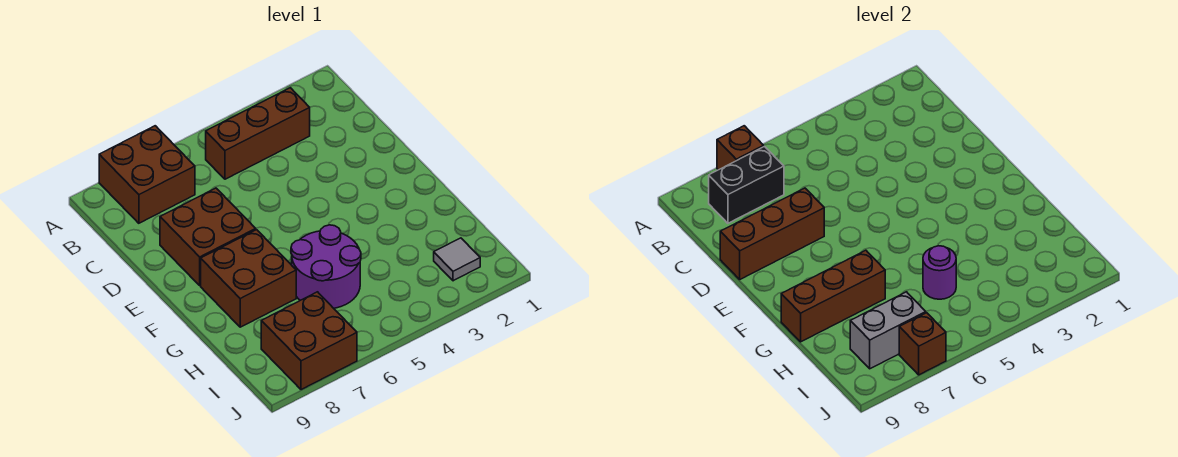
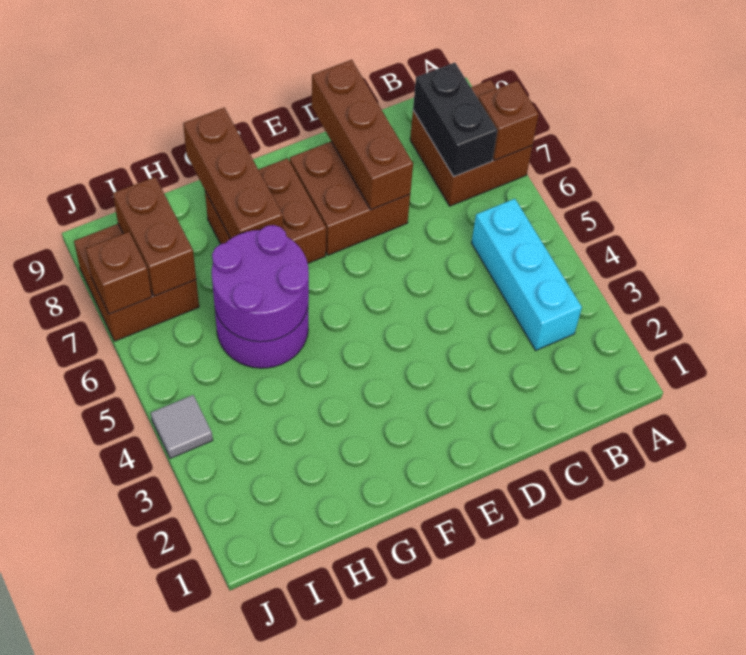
brown 1x3 brick [206,88,310,179] -> cyan 1x3 brick [472,199,582,350]
purple 1x1 round brick [923,246,956,299] -> purple 2x2 round brick [212,225,309,342]
grey 1x1 tile [434,238,480,281] -> grey 1x1 tile moved to [151,395,213,459]
grey 1x2 brick [850,292,926,369] -> brown 1x2 brick [113,177,196,296]

